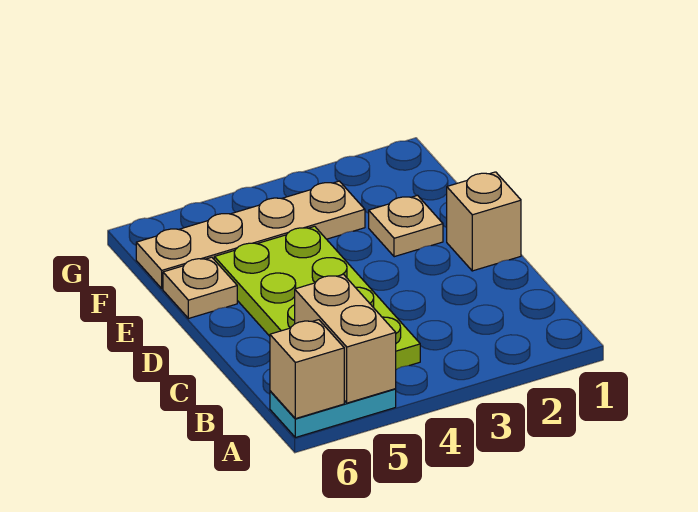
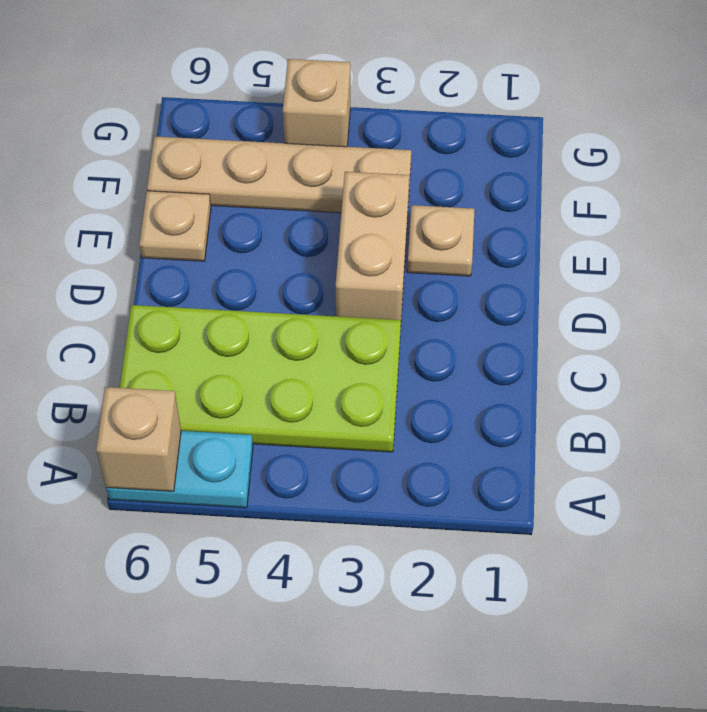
tan 1x2 brick [295,274,396,403] -> tan 1x2 brick moved to [336,172,409,320]
lime 2x4 plate [214,226,420,369] -> lime 2x4 plate turned to [120,305,401,452]
tan 1x1 brick [447,172,521,271] -> tan 1x1 brick moved to [283,59,350,147]

